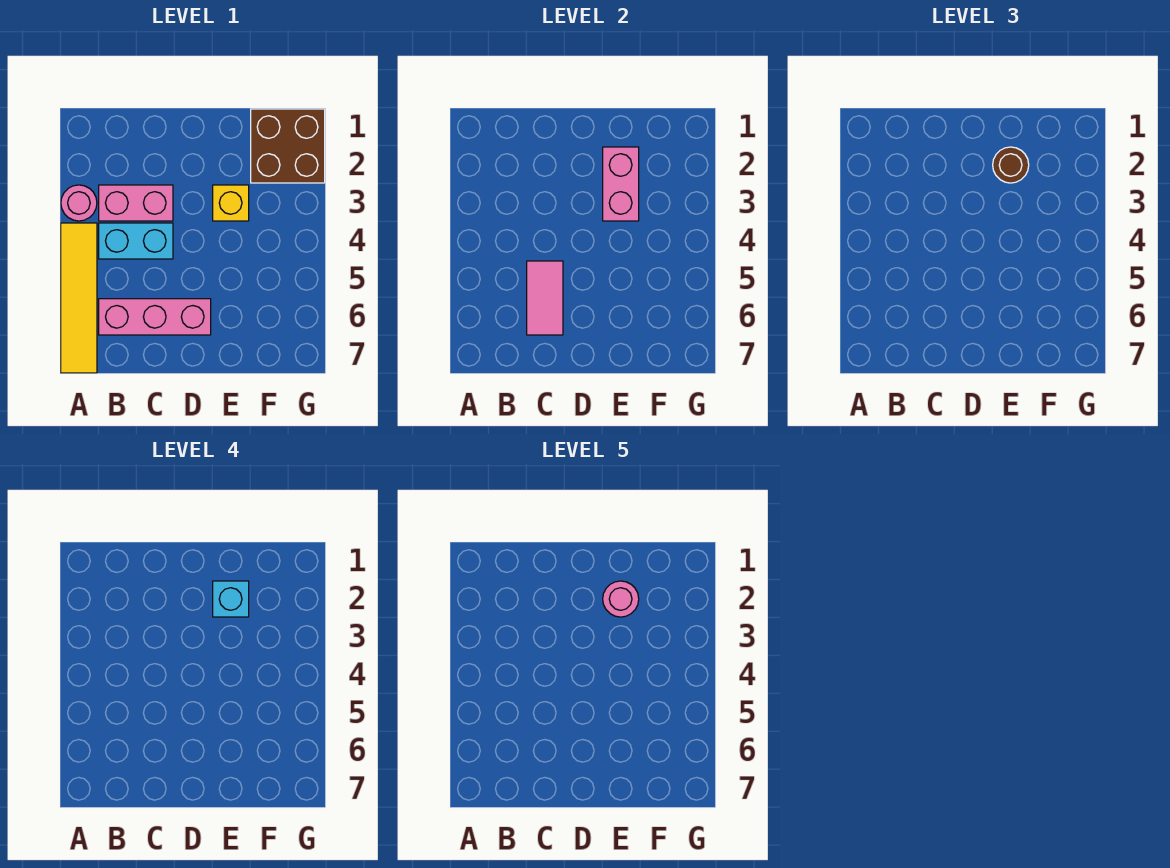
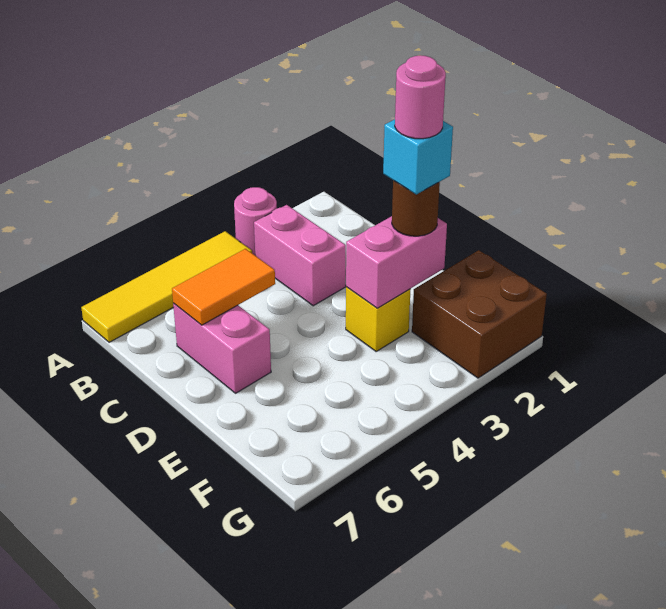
cyan 1x2 brick [99,223,173,259] -> none
pink 1x3 brick [99,299,211,335] -> pink 1x2 brick [173,303,271,393]
pink 1x2 tile [527,261,563,335] -> orange 1x2 tile [172,249,275,325]

